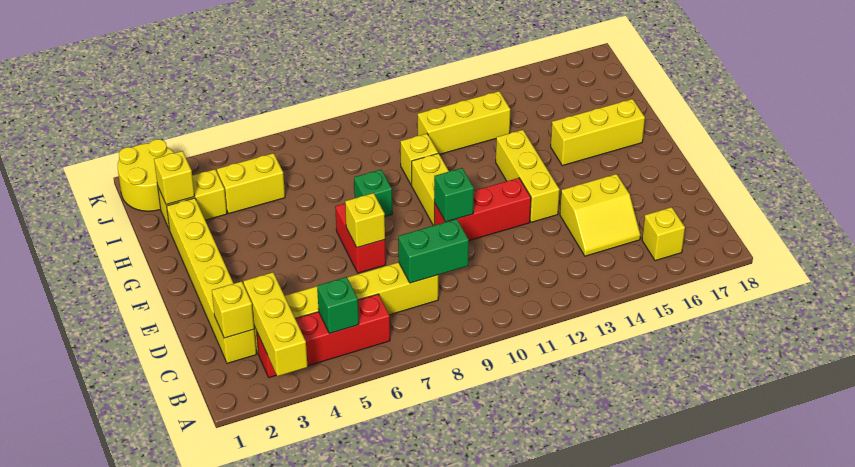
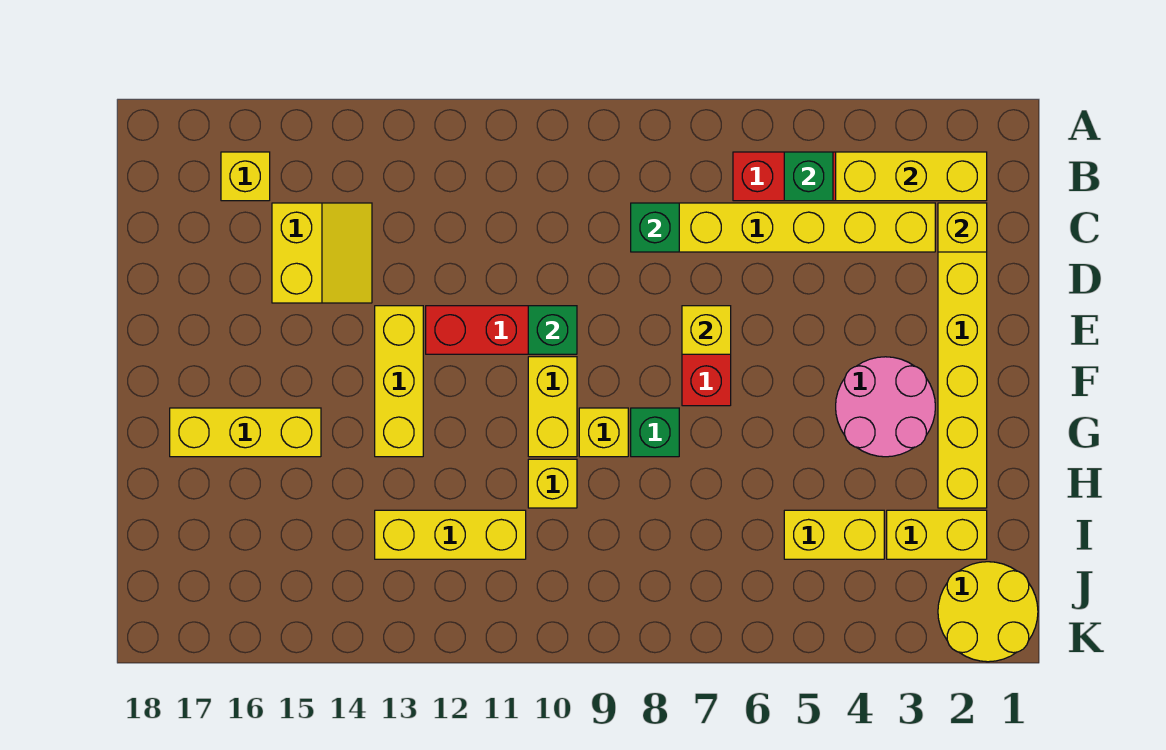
yellow 1x3 brick [243,272,307,376] -> yellow 1x3 brick turned to [836,152,987,201]
green 1x2 brick [398,219,469,283] -> green 1x1 brick [631,203,679,252]
yellow 2x2 slope [560,174,641,256] -> yellow 2x2 slope turned to [272,203,372,303]
none -> pink 2x2 round brick [836,357,935,457]
yellow 1x1 brick [154,151,194,205] -> yellow 1x1 brick moved to [579,408,628,457]

